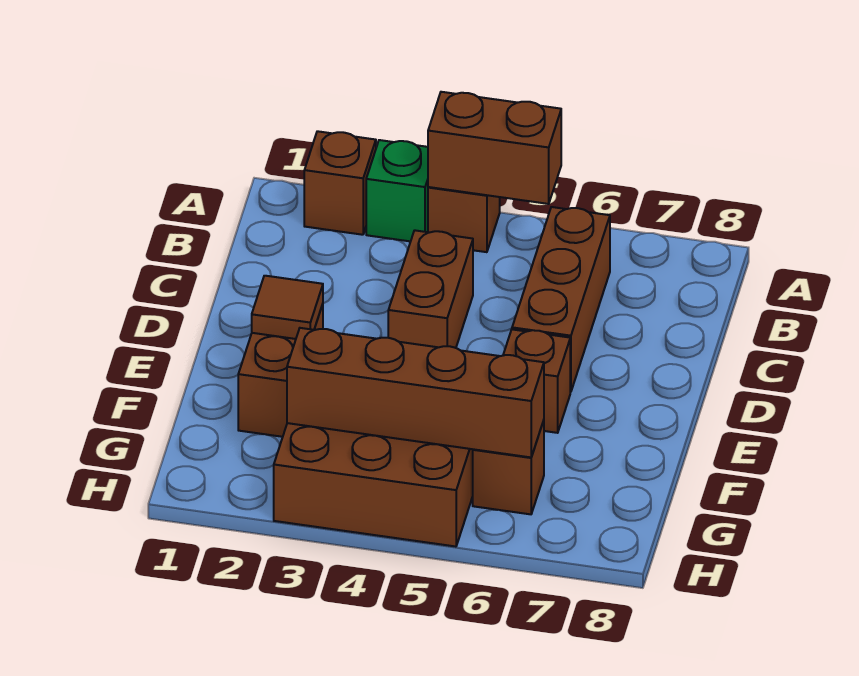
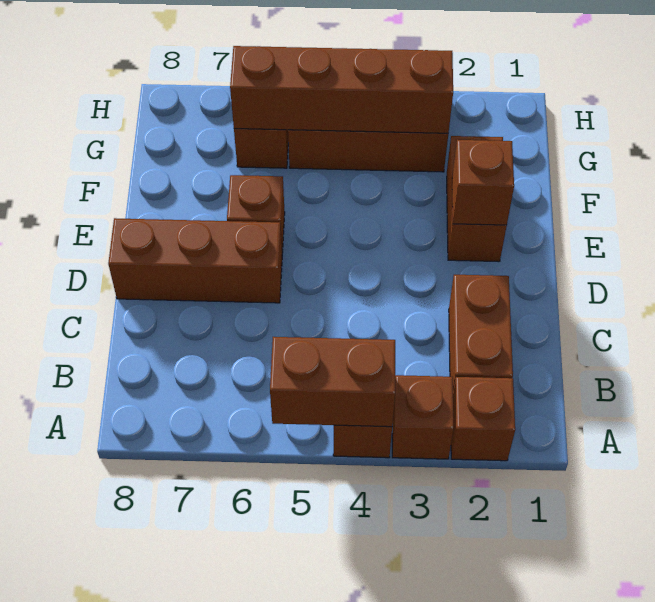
green 1x1 brick [366,140,428,241] -> brown 1x1 brick [392,375,454,459]
brown 1x3 brick [512,207,610,392] -> brown 1x3 brick turned to [108,218,282,303]
brown 1x2 brick [388,230,473,348] -> brown 1x2 brick moved to [449,275,513,390]
brown 1x1 tile [252,276,323,339] -> brown 1x1 brick [452,140,514,225]

